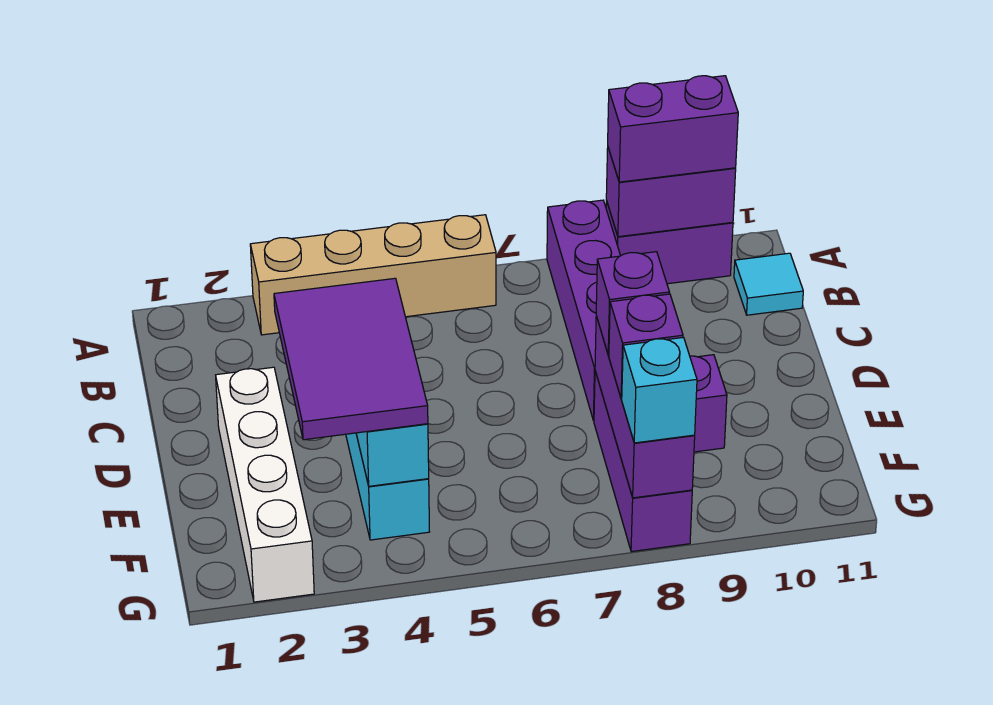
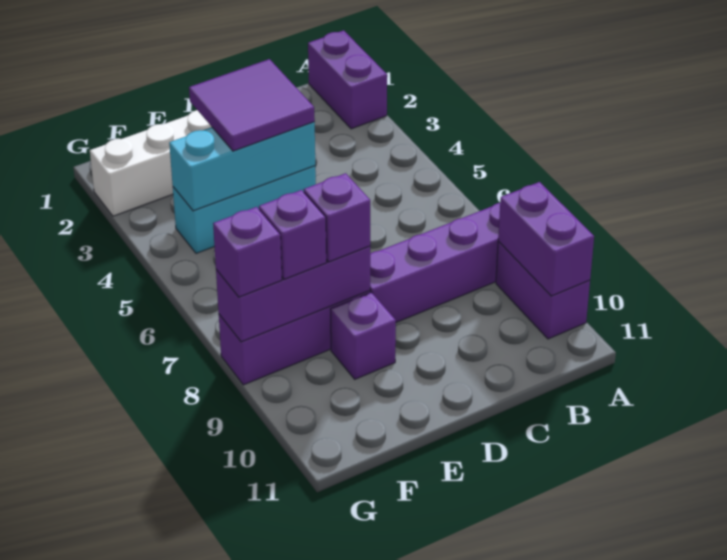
tan 1x4 brick [250,215,496,335] -> none
purple 1x2 brick [608,76,738,182] -> purple 1x2 brick moved to [308,30,387,129]
cyan 1x1 tile [734,253,803,315] -> none
purple 2x3 tile [274,278,428,440] -> purple 2x2 tile [189,59,315,151]
cyan 1x1 brick [622,337,697,443] -> purple 1x1 brick [213,207,282,297]

